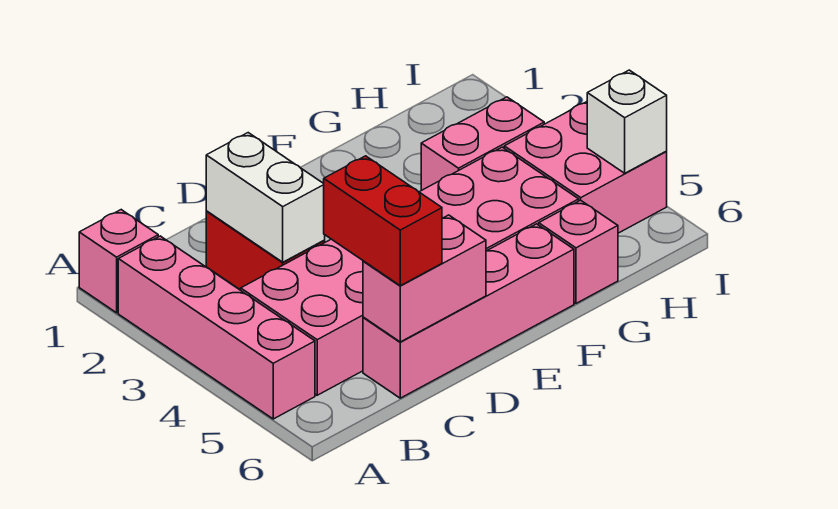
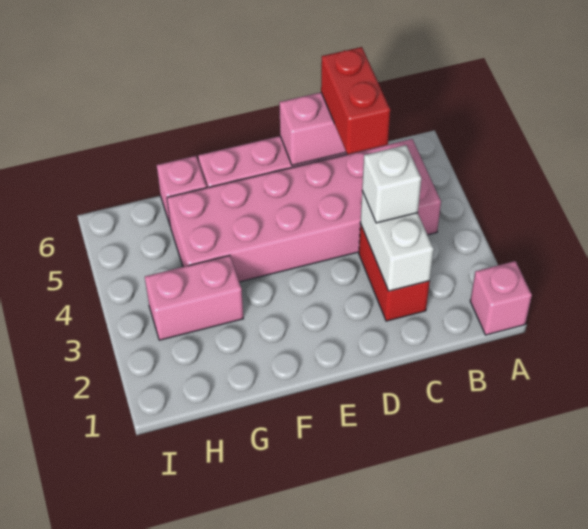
pink 1x4 brick [118,236,315,419] -> none
pink 2x2 brick [504,102,667,233] -> none
white 1x1 brick [587,70,667,173] -> white 1x1 brick moved to [362,145,421,223]

